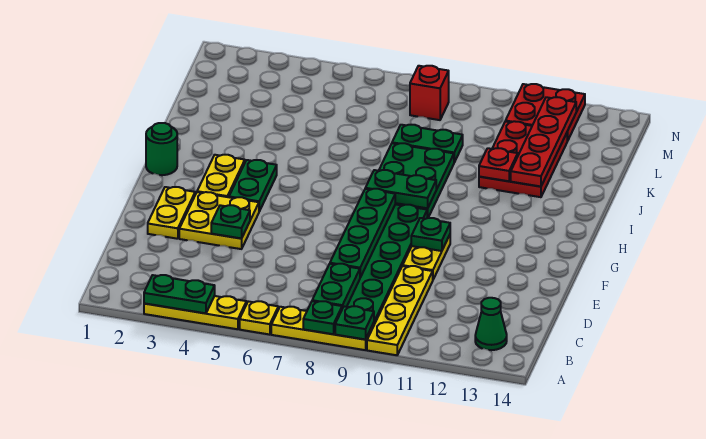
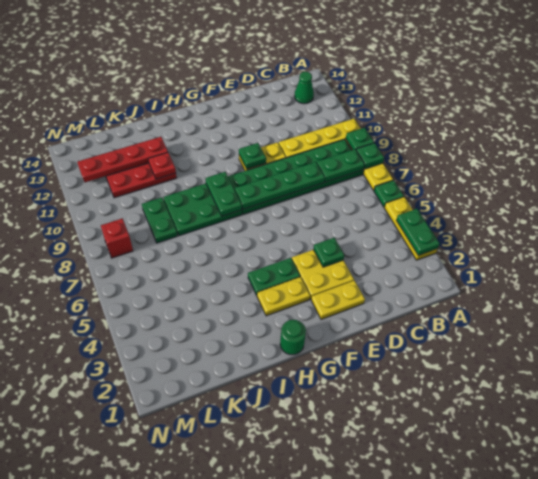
yellow 1x1 plate [240,301,278,335] -> green 1x1 plate [374,180,404,207]
red 2x2 plate [506,84,585,141] -> none

